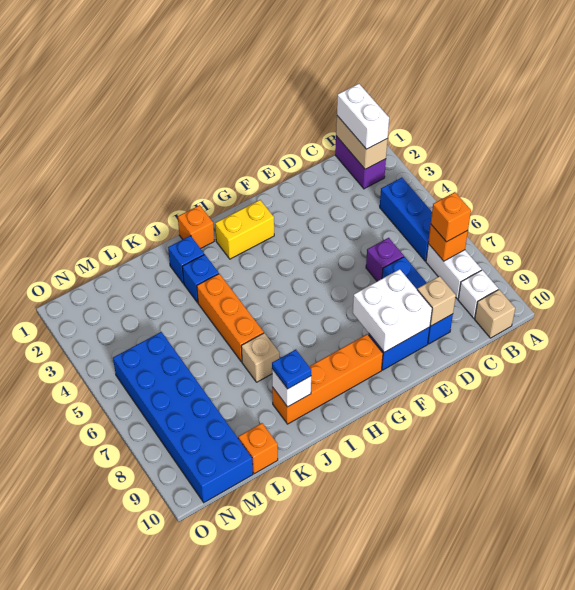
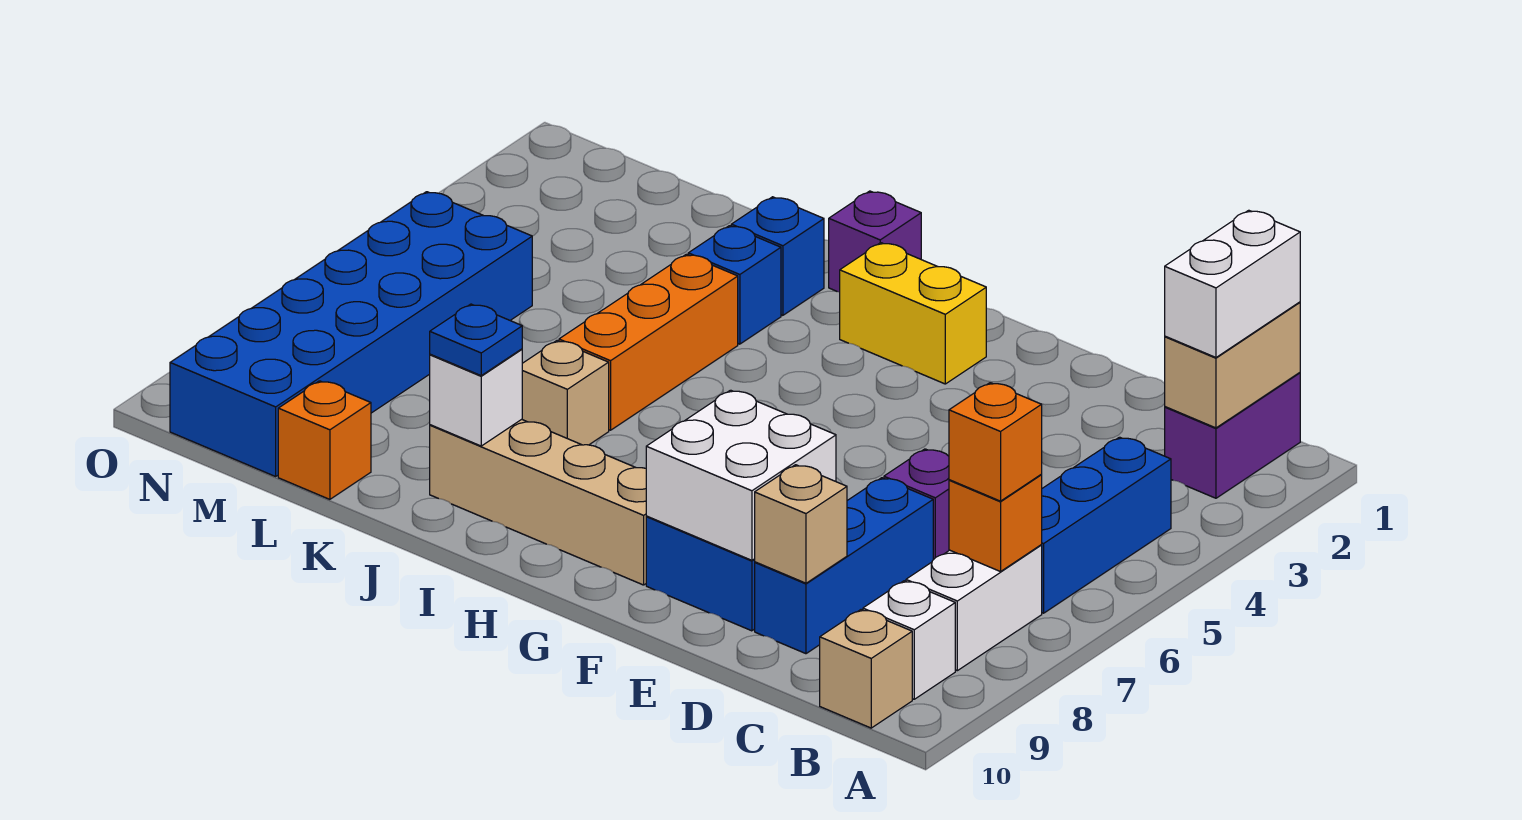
orange 1x4 brick [272,334,383,424] -> tan 1x4 brick [430,419,647,585]
orange 1x1 brick [178,205,214,249] -> purple 1x1 brick [829,191,921,292]

